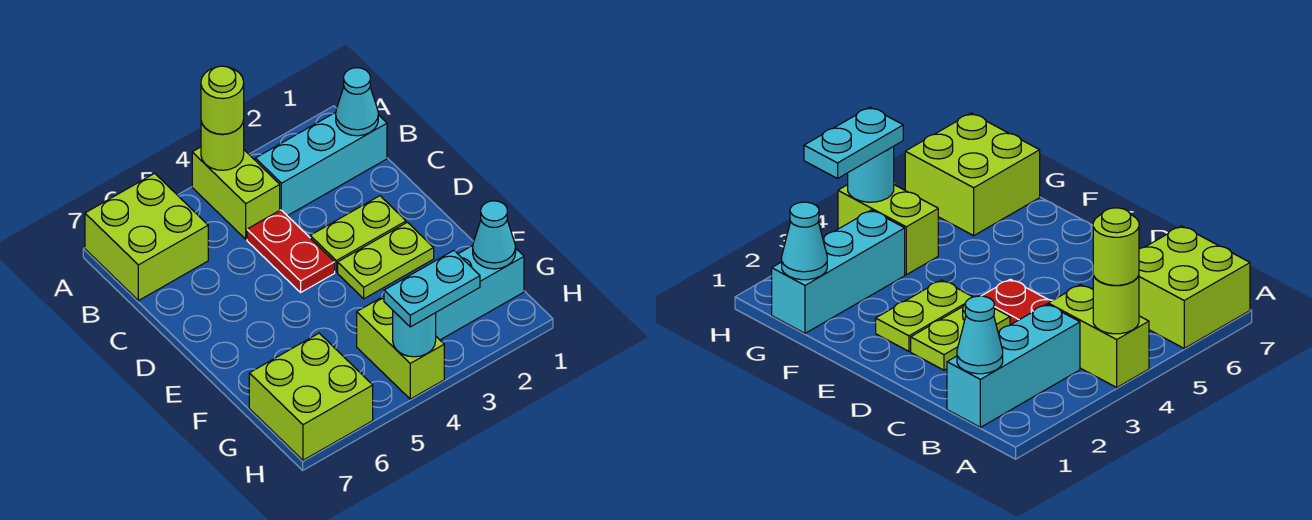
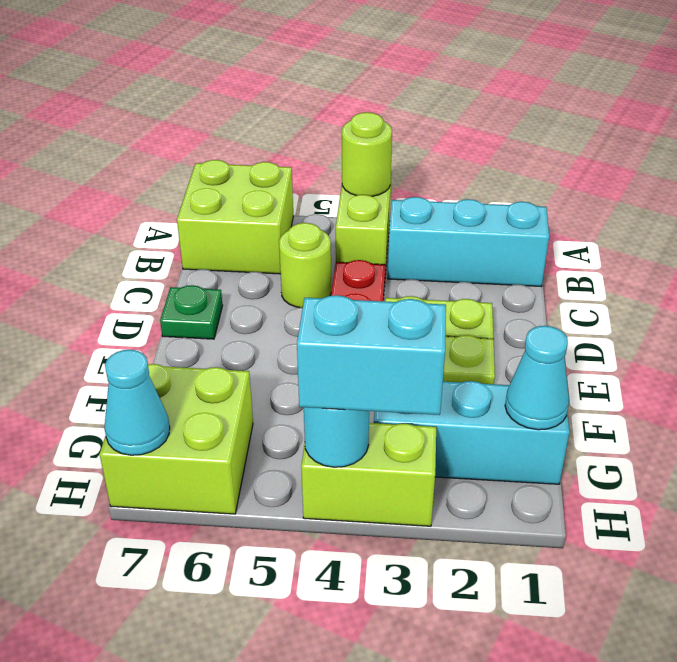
lime 1x1 round brick [201,66,244,134] -> lime 1x1 round brick moved to [279,223,331,308]
cyan 1x1 cone [336,68,378,136] -> cyan 1x1 cone moved to [104,350,170,455]
none -> green 1x1 plate [160,285,223,339]
lime 1x2 brick [357,296,444,399] -> lime 1x2 brick turned to [301,423,436,526]
cyan 1x2 plate [384,251,480,327] -> cyan 1x2 brick [297,295,446,415]

